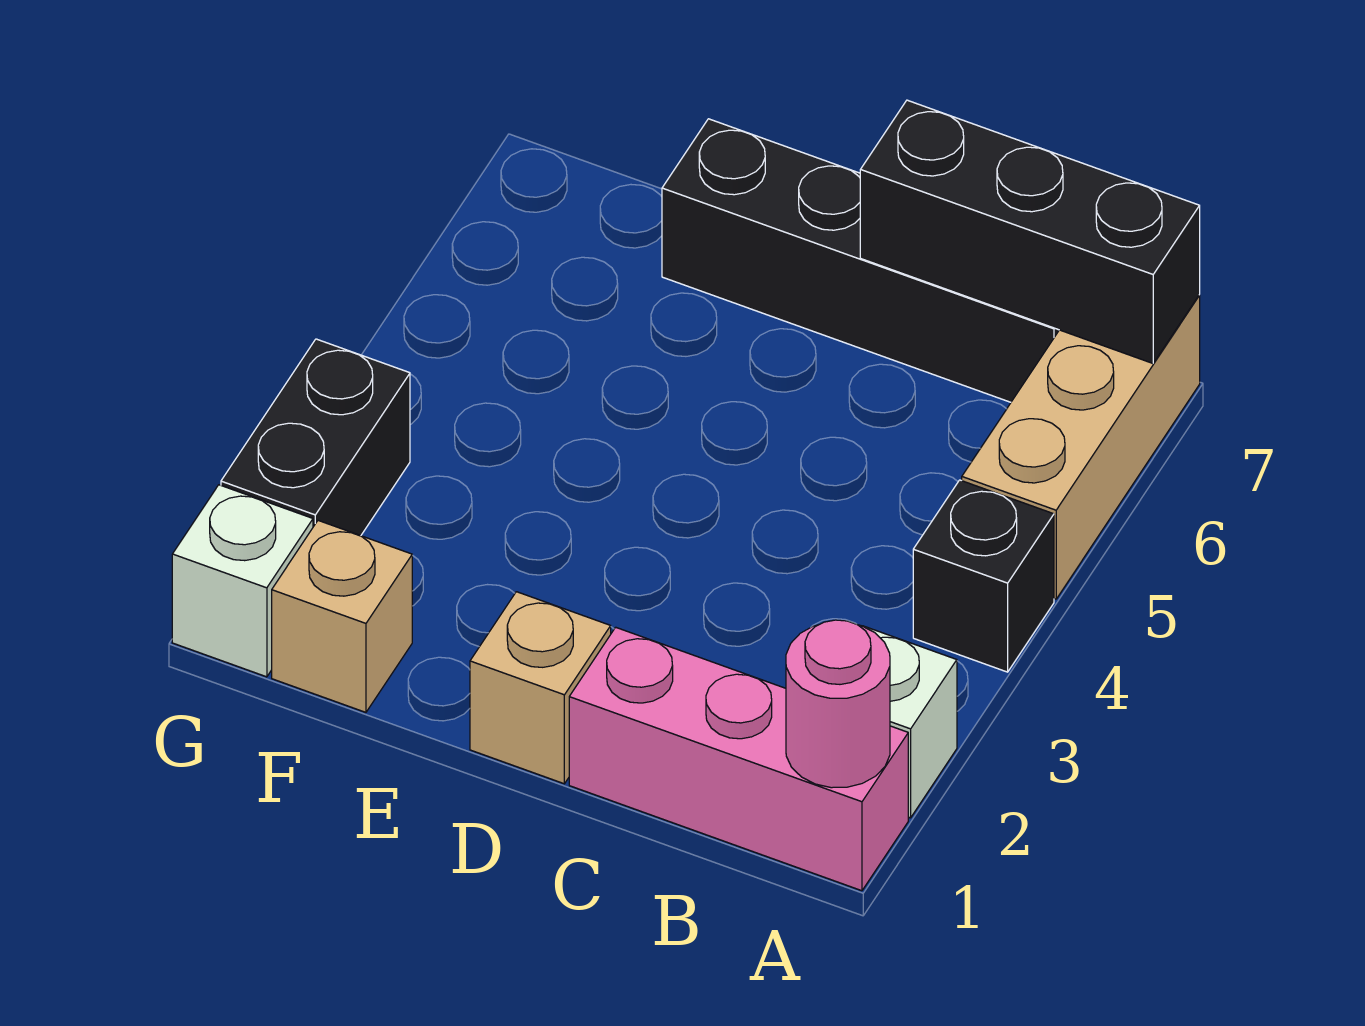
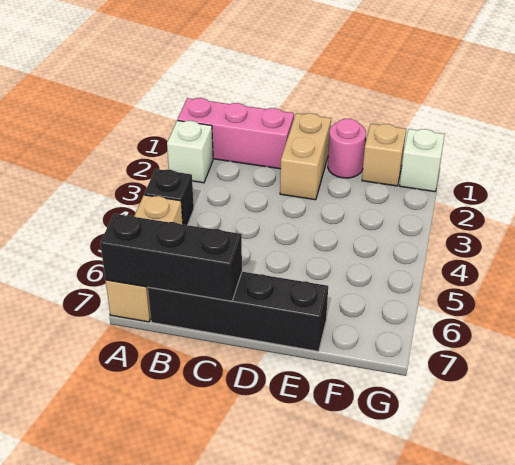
pink 1x1 round brick [786,620,890,788] -> pink 1x1 round brick moved to [328,119,366,178]
tan 1x1 brick [470,592,611,784] -> tan 1x2 brick [280,113,331,200]
black 1x2 brick [221,339,410,536] -> none

